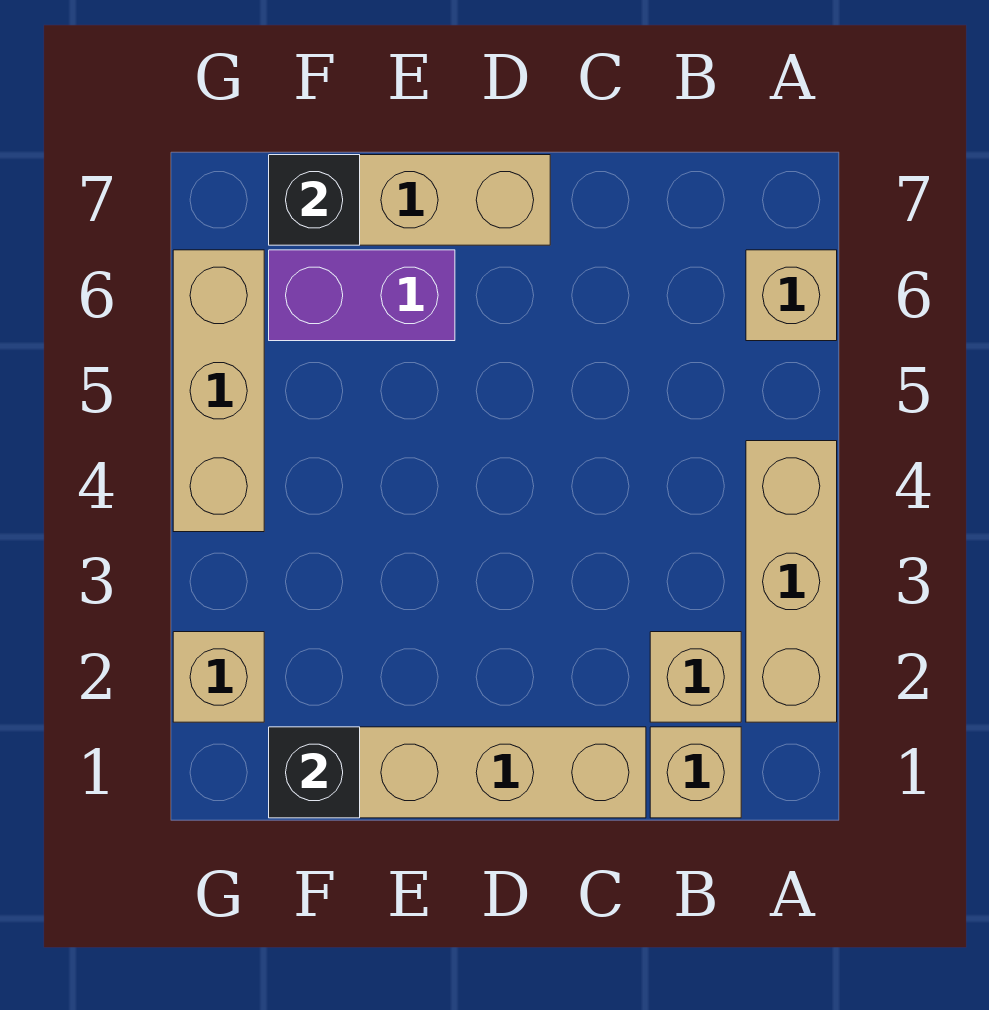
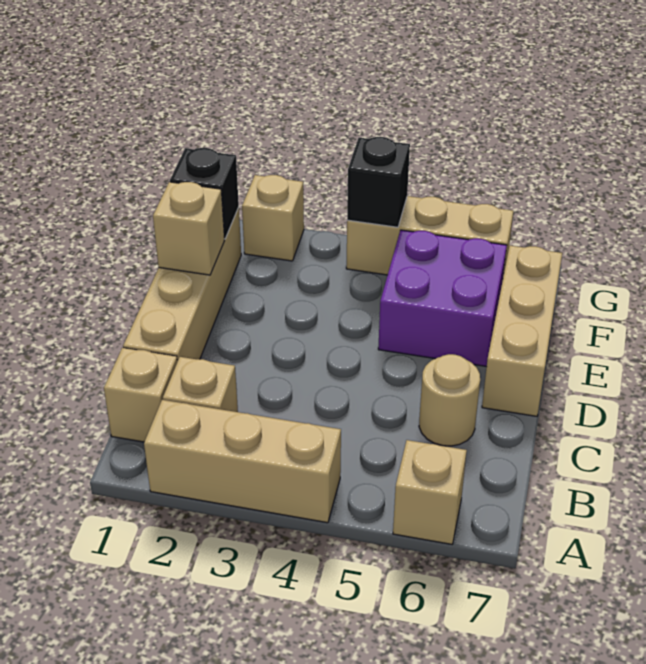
none -> tan 1x1 round brick [419,354,480,446]
none -> tan 1x1 brick [153,182,224,275]
purple 1x2 brick [269,250,455,341] -> purple 2x2 brick [378,230,507,367]
black 1x1 brick [269,155,360,245] -> black 1x1 brick moved to [347,137,410,227]

